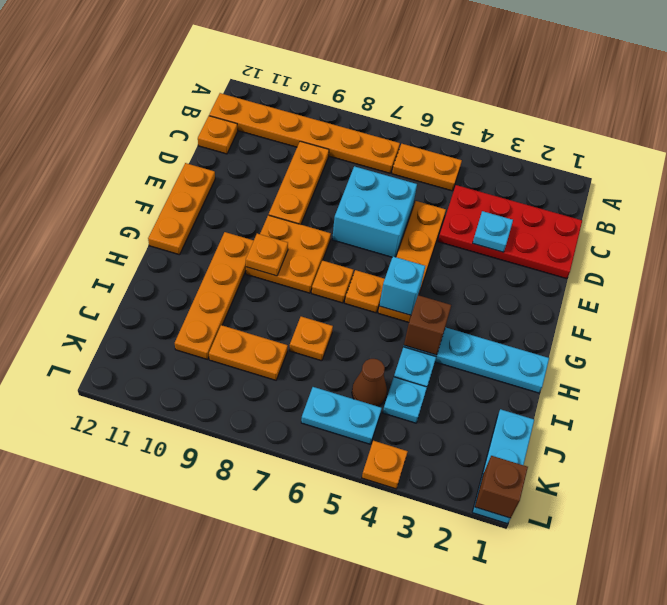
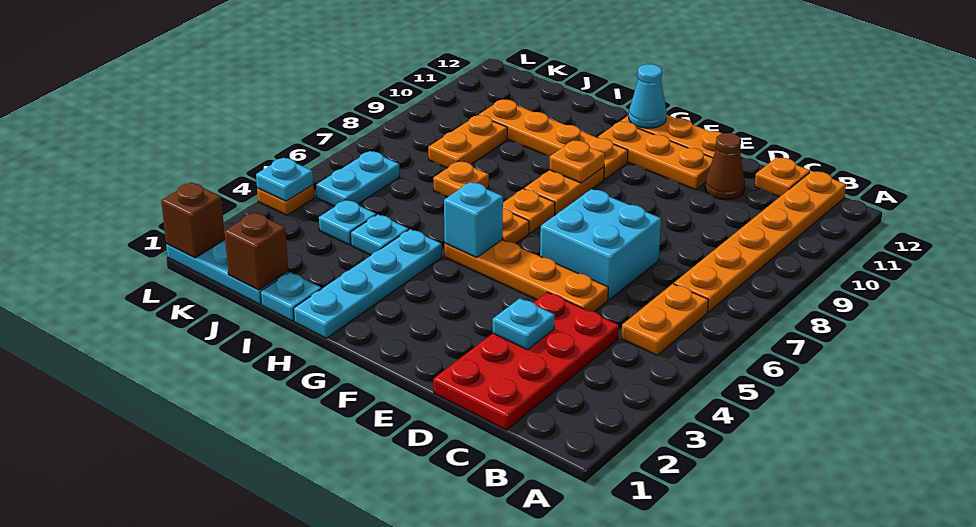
orange 1x3 plate [269,141,329,224] -> orange 1x3 plate moved to [598,121,713,190]
orange 2x2 plate [246,215,331,293] -> orange 1x2 plate [524,167,604,215]
none -> cyan 1x1 cone [629,64,667,128]
brown 1x1 brick [404,295,451,355] -> brown 1x1 brick moved to [224,212,288,290]
none -> cyan 1x1 plate [261,272,321,321]
brown 1x1 cone [352,359,387,406] -> brown 1x1 cone moved to [705,133,745,200]
none -> cyan 1x1 plate [256,158,313,201]

